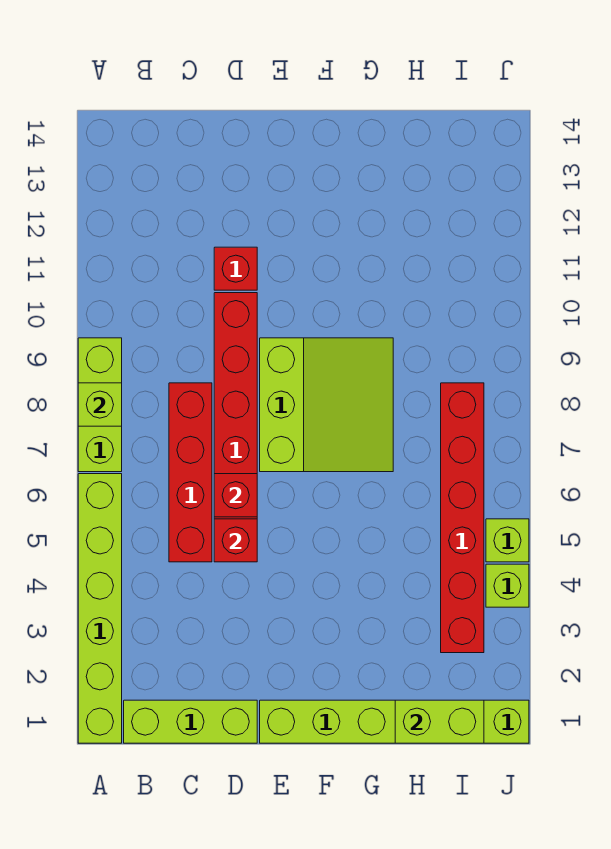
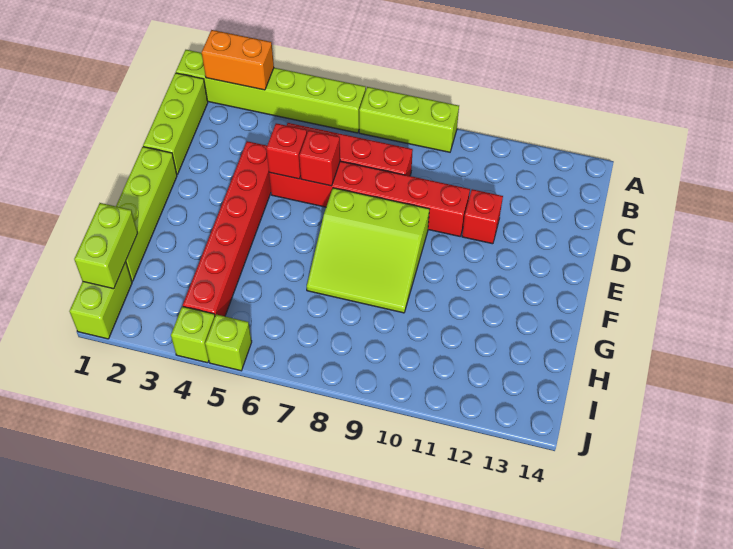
none -> orange 1x2 brick [202,30,274,90]
lime 1x1 brick [78,383,122,426] -> none
red 1x6 brick [441,383,484,653] -> red 1x6 brick turned to [183,141,271,316]

